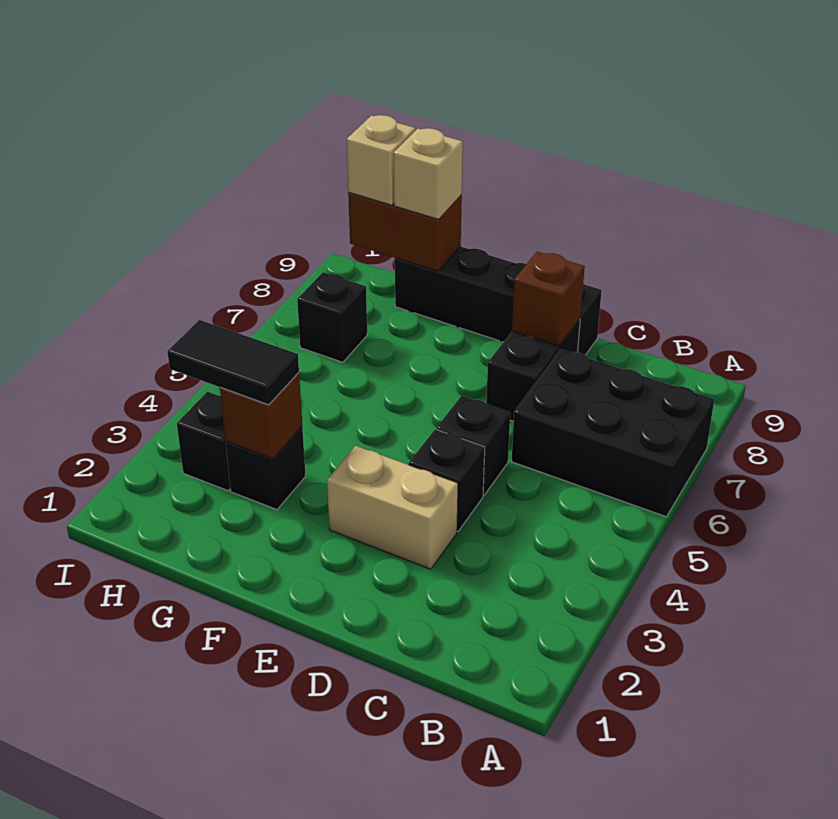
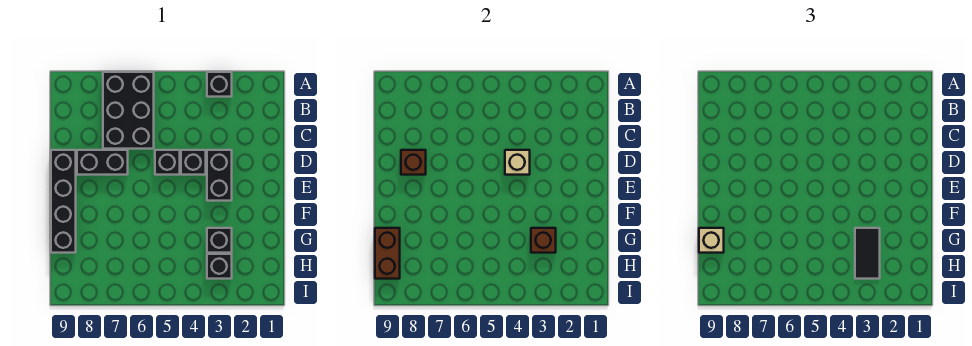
tan 1x2 brick [327,446,458,569] -> black 1x2 brick [207,150,232,201]
black 1x1 brick [297,272,367,362] -> black 1x1 brick moved to [207,72,232,97]
tan 1x1 brick [347,115,416,205] -> tan 1x1 brick moved to [505,150,530,175]

